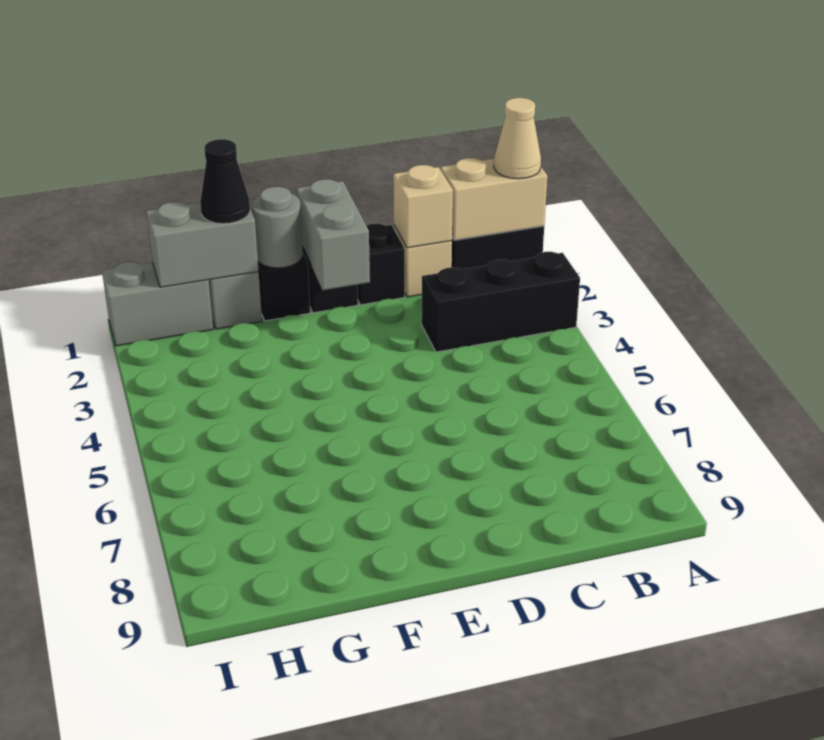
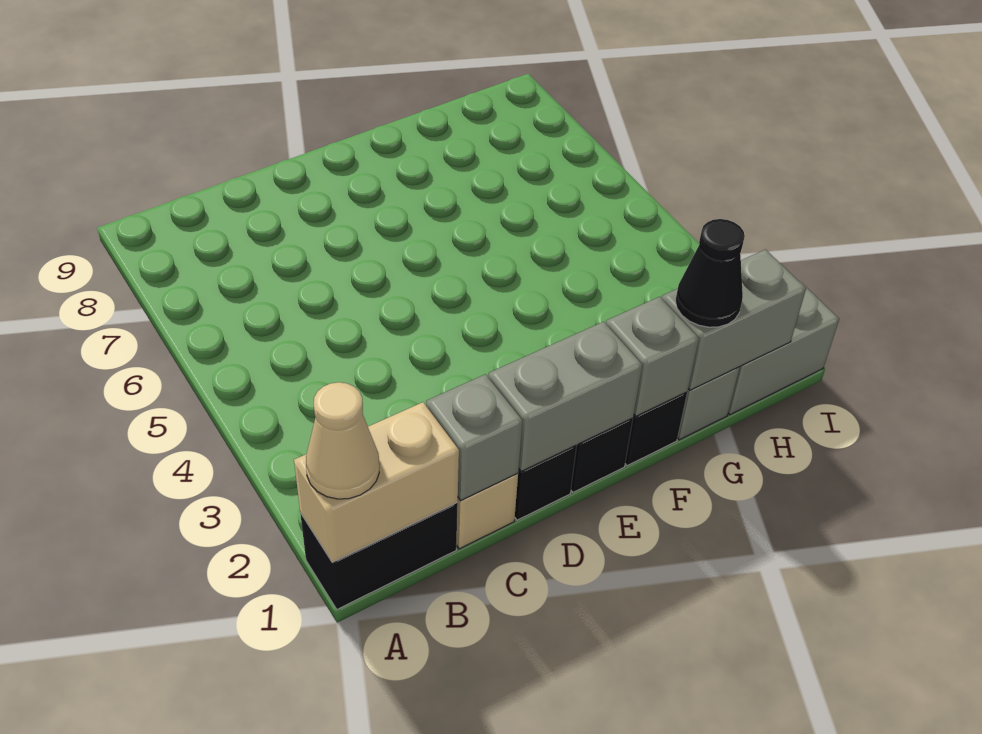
black 1x3 brick [422,252,580,352] -> none
tan 1x1 brick [393,165,453,248] -> grey 1x1 brick [426,374,522,501]
grey 1x2 brick [297,179,370,290] -> grey 1x2 brick turned to [488,322,642,471]
grey 1x1 round brick [252,187,303,268] -> grey 1x1 brick [606,297,699,416]

